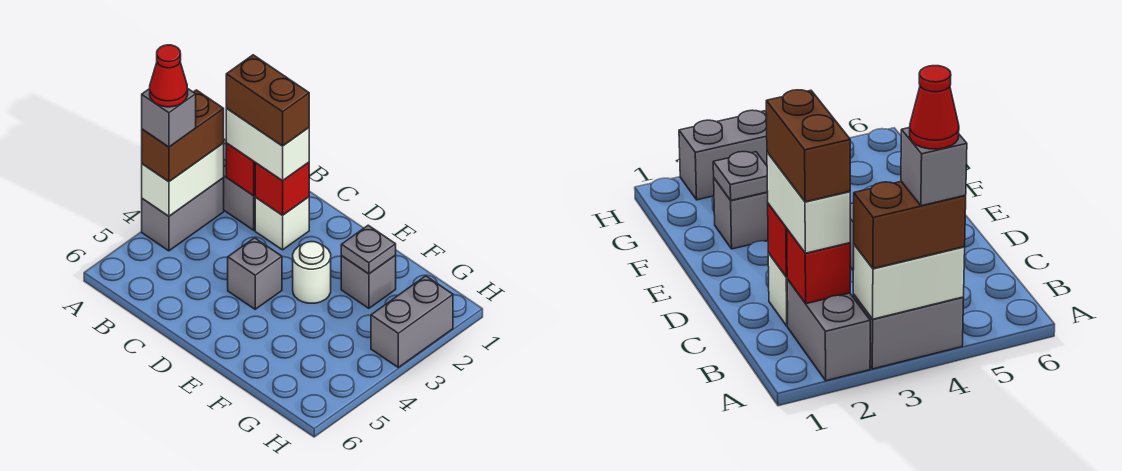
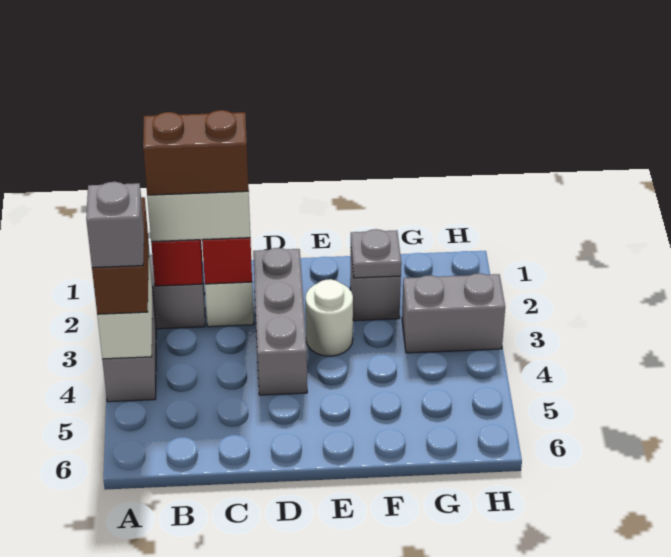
red 1x1 cone [150,45,188,107] -> none
grey 1x1 brick [228,238,282,309] -> grey 1x3 brick [253,248,307,395]
grey 1x2 brick [371,276,453,367] -> grey 1x2 brick turned to [402,273,505,353]

